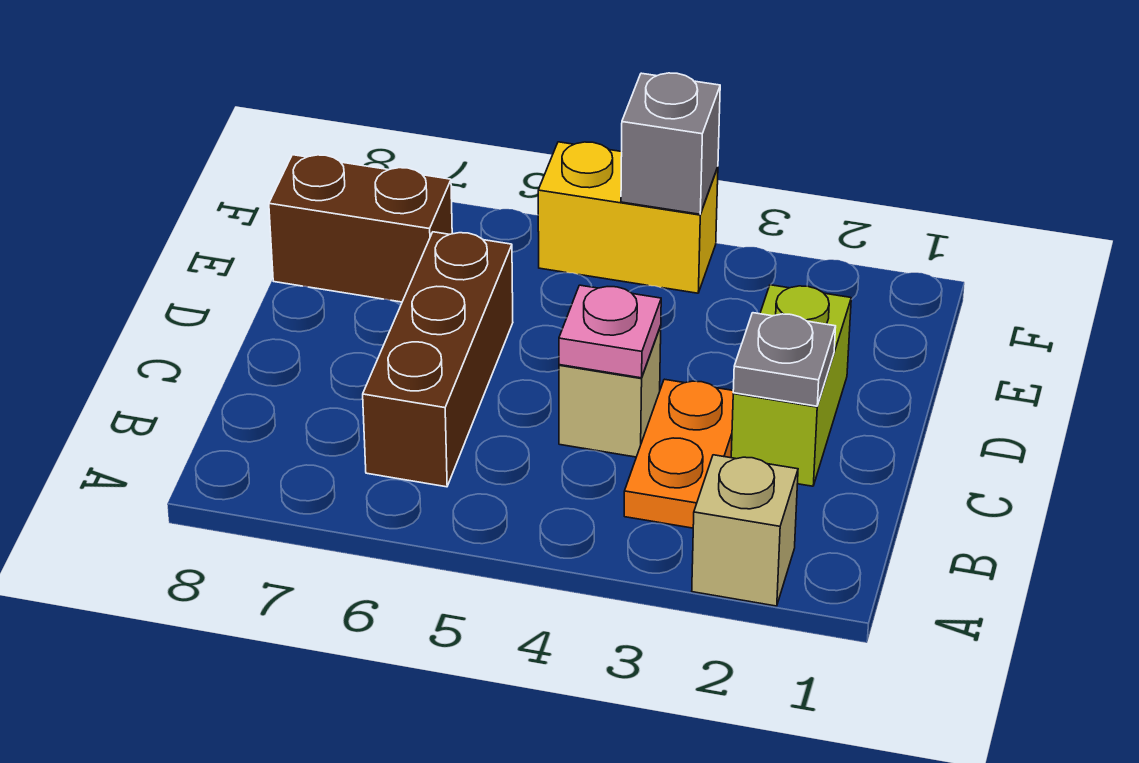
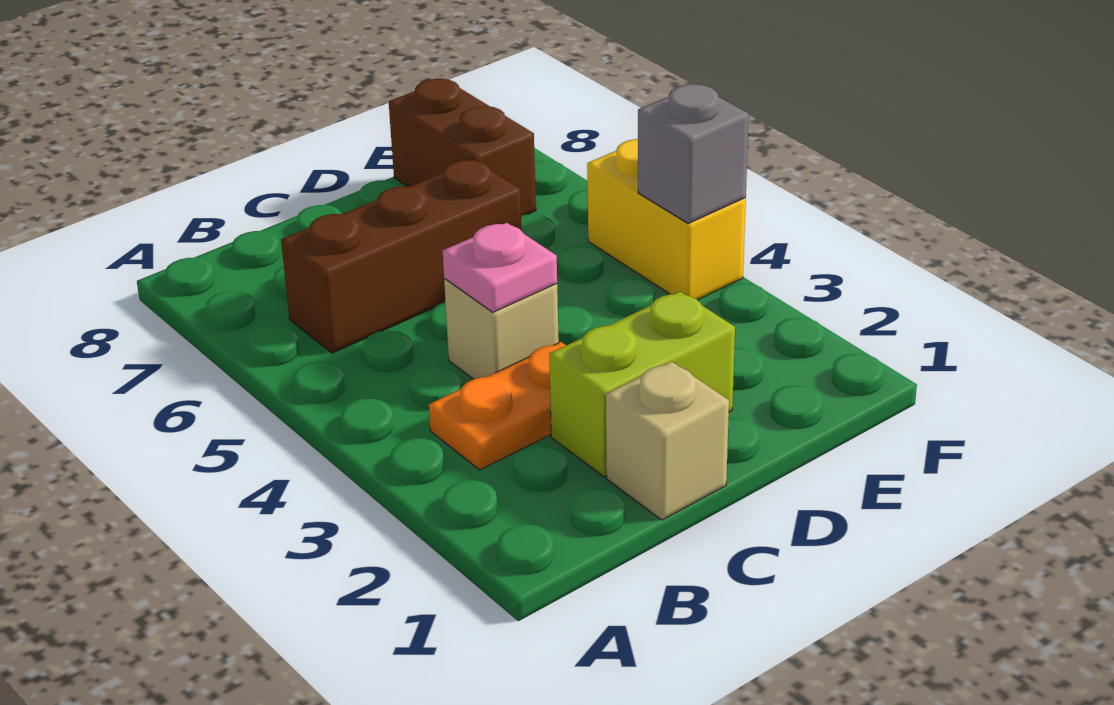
tan 1x1 brick [692,455,798,606] -> tan 1x1 brick moved to [606,362,729,520]
grey 1x1 plate [733,313,836,406] -> none

